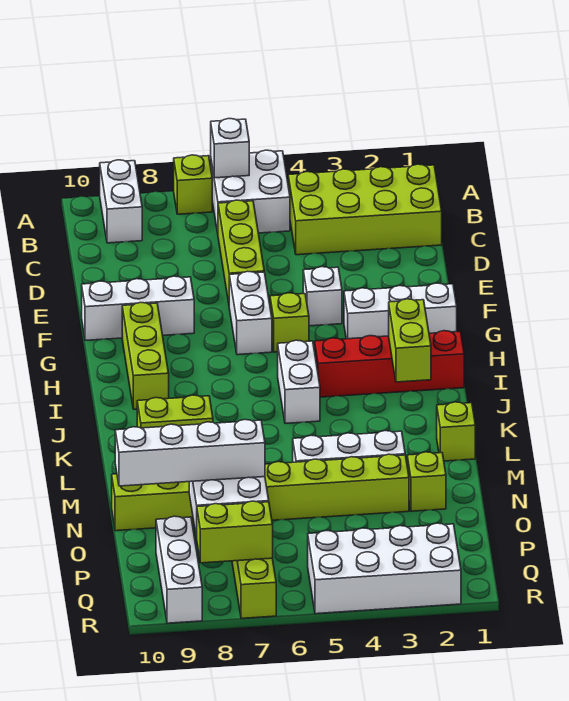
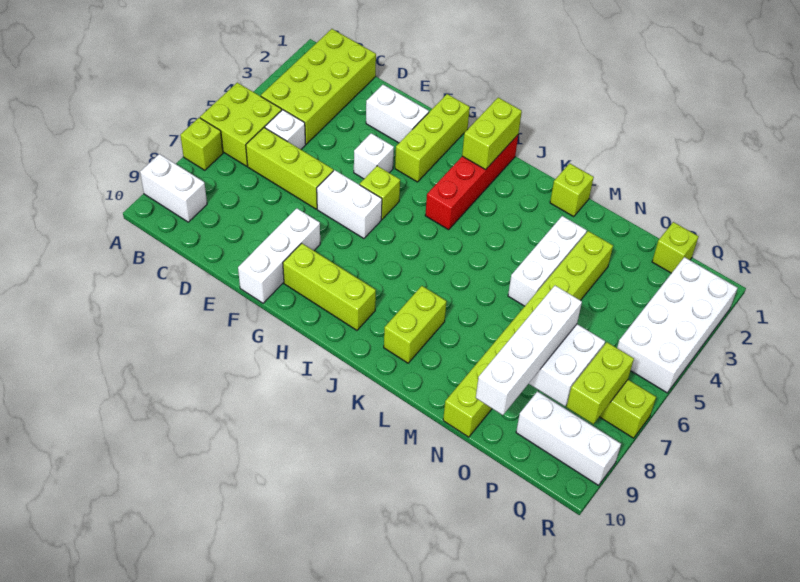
white 2x2 brick [211,150,290,233] -> lime 2x2 brick [200,83,282,166]
white 1x1 brick [211,119,249,178] -> white 1x1 brick moved to [265,110,306,149]
white 1x3 brick [344,283,457,339] -> lime 1x3 brick [395,94,470,182]
lime 1x2 brick [389,299,431,382] -> lime 1x2 brick turned to [462,98,522,170]
white 1x2 brick [278,340,320,424] -> white 1x2 brick moved to [366,85,429,143]
lime 1x1 brick [407,452,446,511] -> lime 1x1 brick moved to [652,222,699,273]

